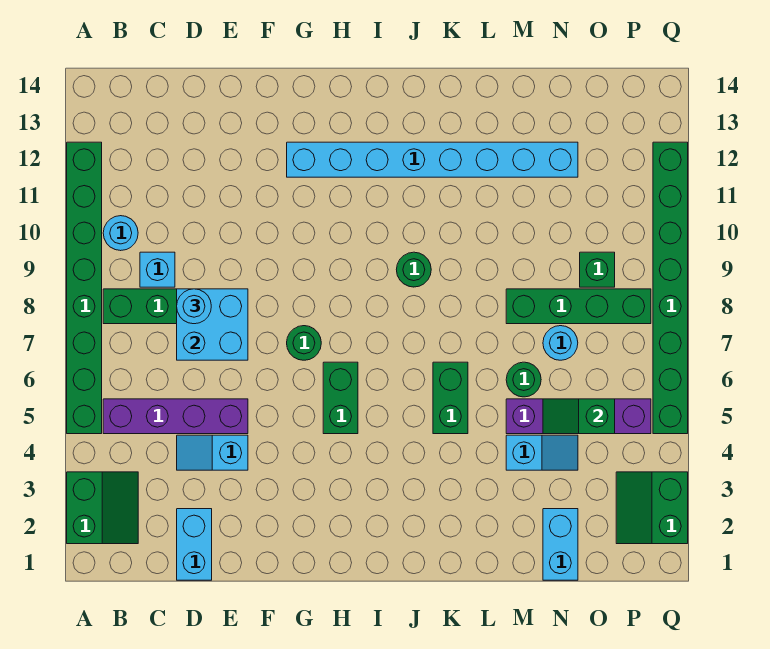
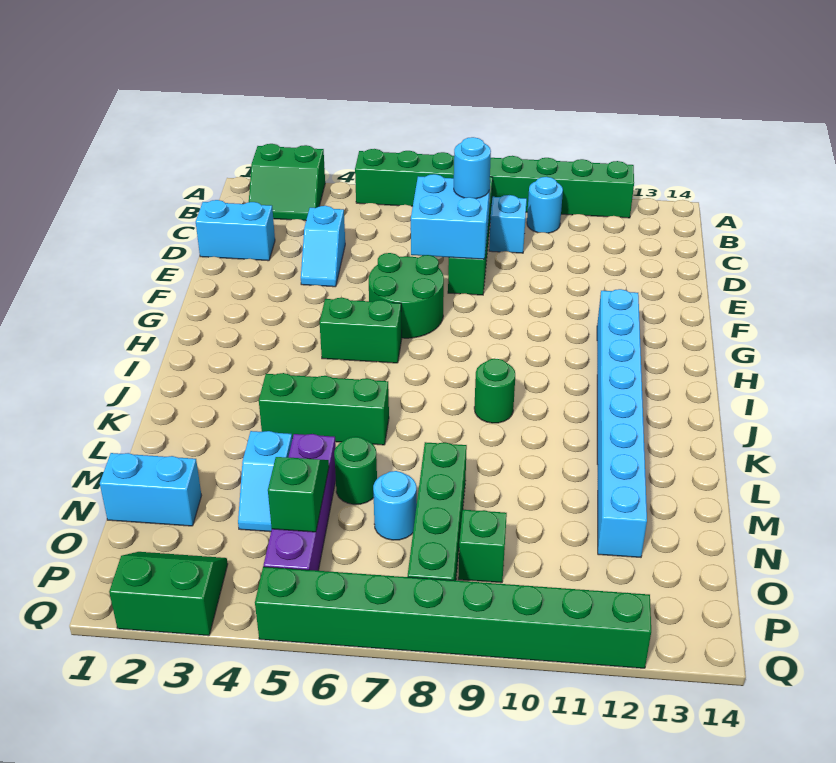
purple 1x4 brick [103,399,248,434] -> none
cyan 1x2 slope [177,435,248,470] -> cyan 1x2 slope turned to [301,206,345,287]
green 1x1 round brick [287,326,321,360] -> green 2x2 round brick [369,253,444,338]
green 1x2 brick [433,362,468,434] -> green 1x3 brick [259,373,389,445]

